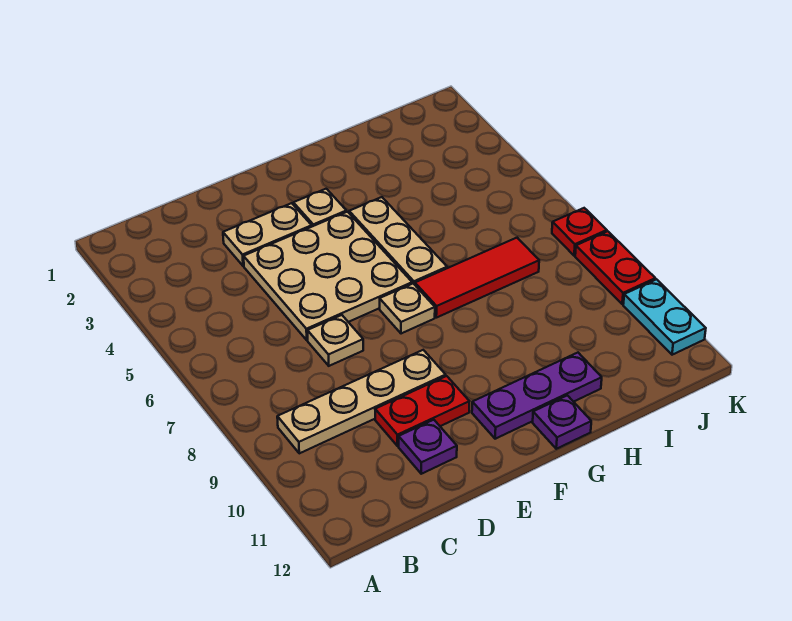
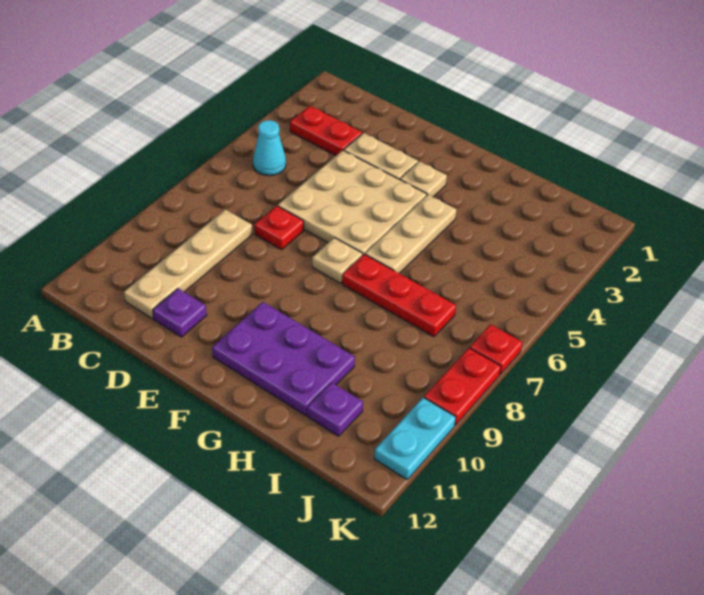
none -> cyan 1x1 cone [253,120,286,176]
tan 1x4 plate [277,350,446,453] -> tan 1x4 plate turned to [124,209,252,319]
tan 1x1 plate [307,315,363,366] -> red 1x1 plate [254,206,304,250]
red 1x2 plate [375,376,470,446] -> red 1x2 plate moved to [290,106,362,155]
purple 1x3 plate [472,353,602,439] -> purple 2x3 plate [212,302,355,415]
red 1x3 tile [415,238,539,318] -> red 1x3 plate [342,254,456,337]
purple 1x1 plate [533,395,591,449] -> purple 1x1 plate moved to [307,382,363,436]

